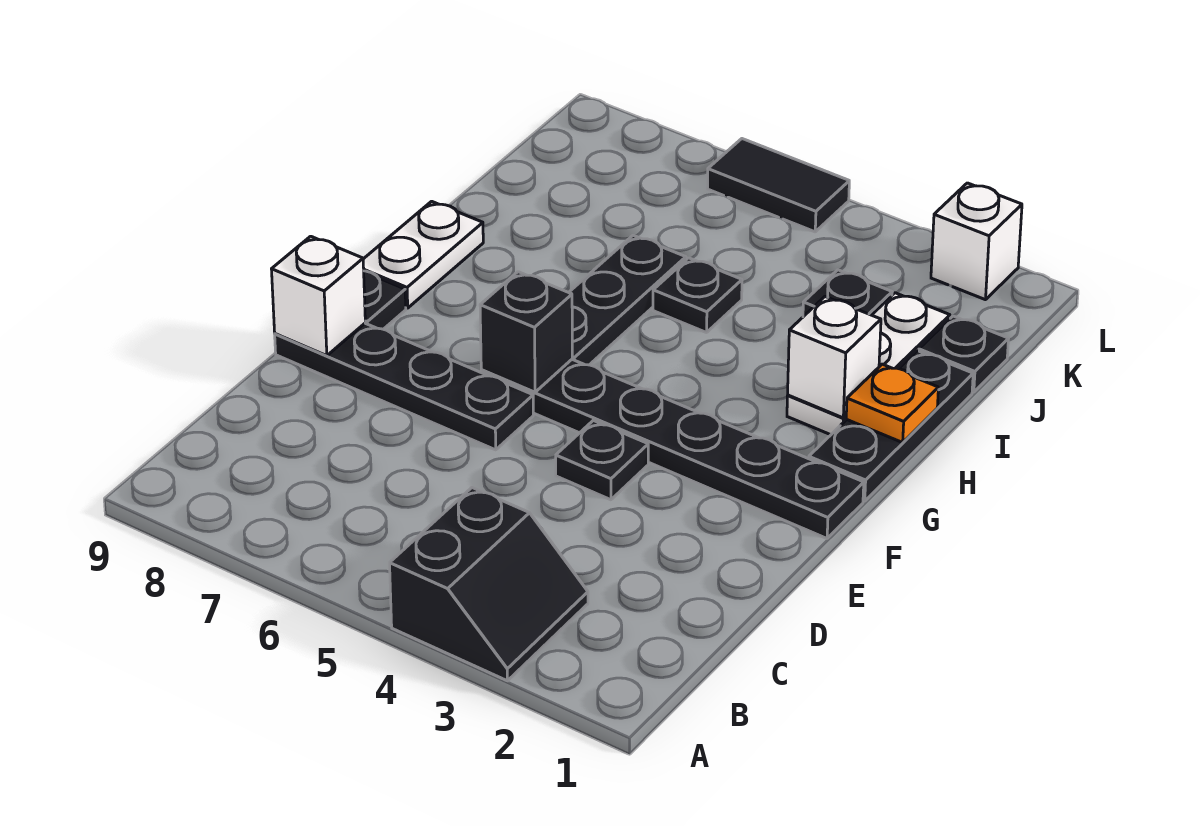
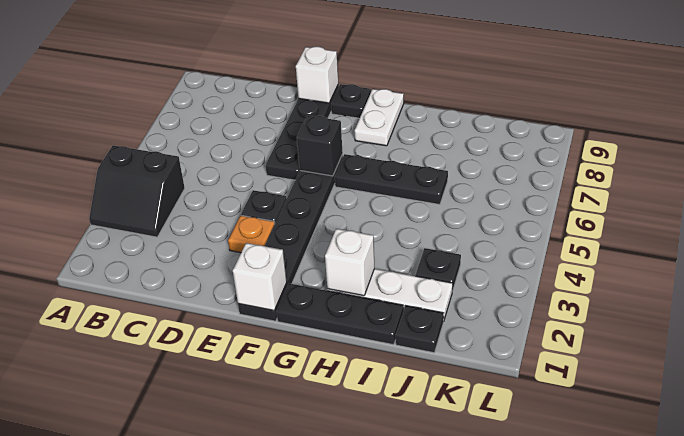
white 1x2 plate [363,201,483,308] -> white 1x2 plate turned to [355,89,404,146]
orange 1x1 plate [846,364,938,442] -> orange 1x1 plate moved to [228,216,275,253]
black 1x1 plate [653,258,742,333] -> none
white 1x1 brick [931,183,1022,300] -> white 1x1 brick moved to [233,243,287,311]
black 1x2 tile [707,139,849,232] -> none

